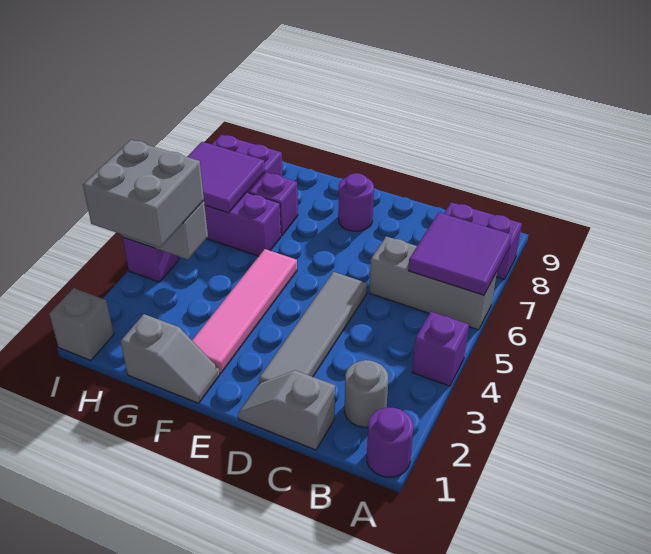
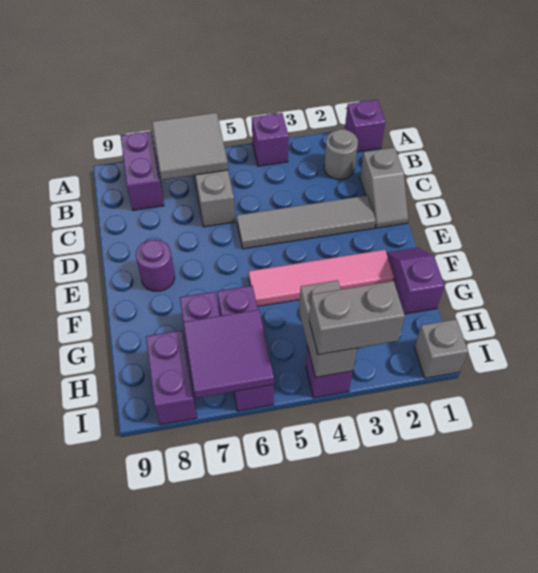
purple 1x1 round brick [367,408,414,477] -> purple 1x1 brick [345,100,385,152]
purple 2x2 tile [408,213,512,295] -> grey 2x2 tile [152,113,228,180]
grey 1x2 slope [121,314,220,403] -> purple 1x2 slope [387,248,444,314]
grey 2x2 brick [83,140,204,247] -> grey 1x2 brick [309,281,405,355]

